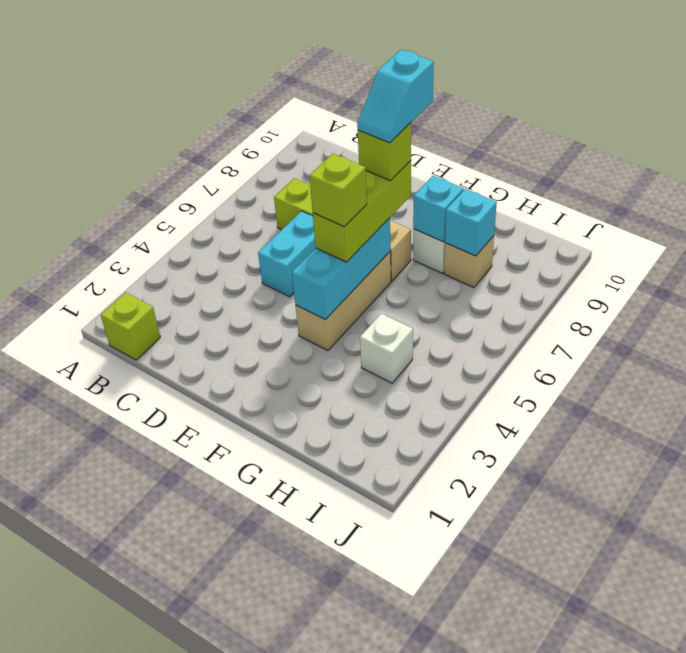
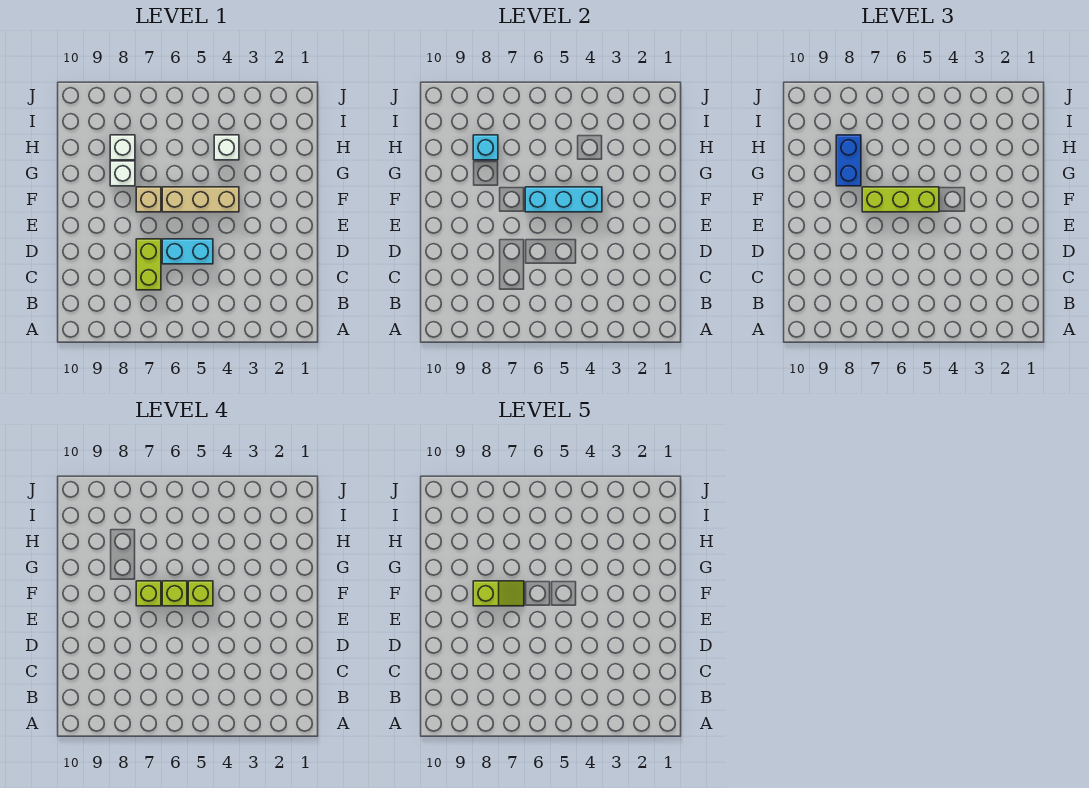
lime 1x1 brick [101,292,160,360] -> lime 1x1 brick moved to [162,581,187,606]
cyan 1x2 slope [357,50,434,143] -> lime 1x2 slope [473,581,524,606]
cyan 1x1 brick [413,176,464,242] -> none
none -> blue 1x2 brick [836,135,861,186]
tan 1x1 brick [444,236,494,288] -> white 1x1 brick [110,135,135,160]

